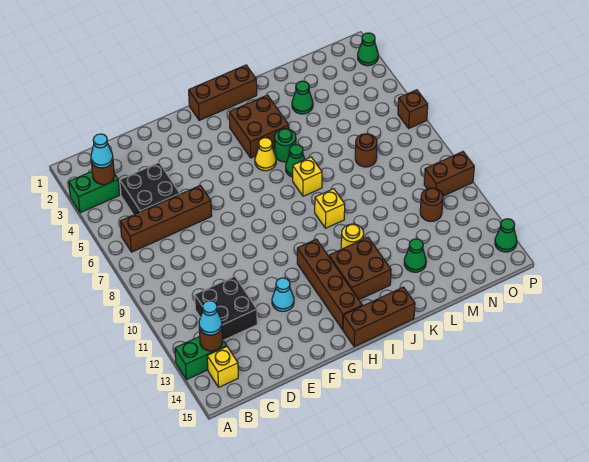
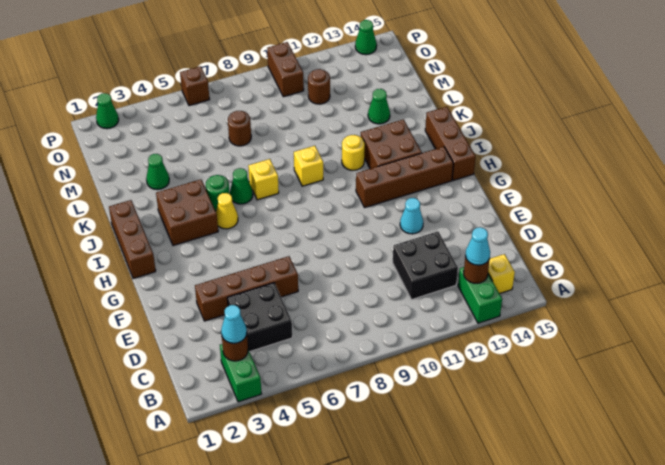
brown 1x4 brick [120,185,212,252] -> brown 1x4 brick turned to [195,256,298,321]

